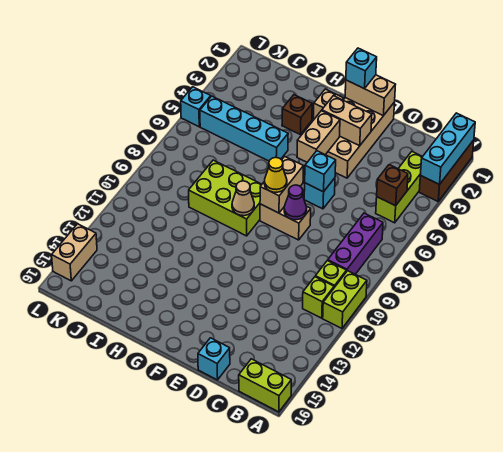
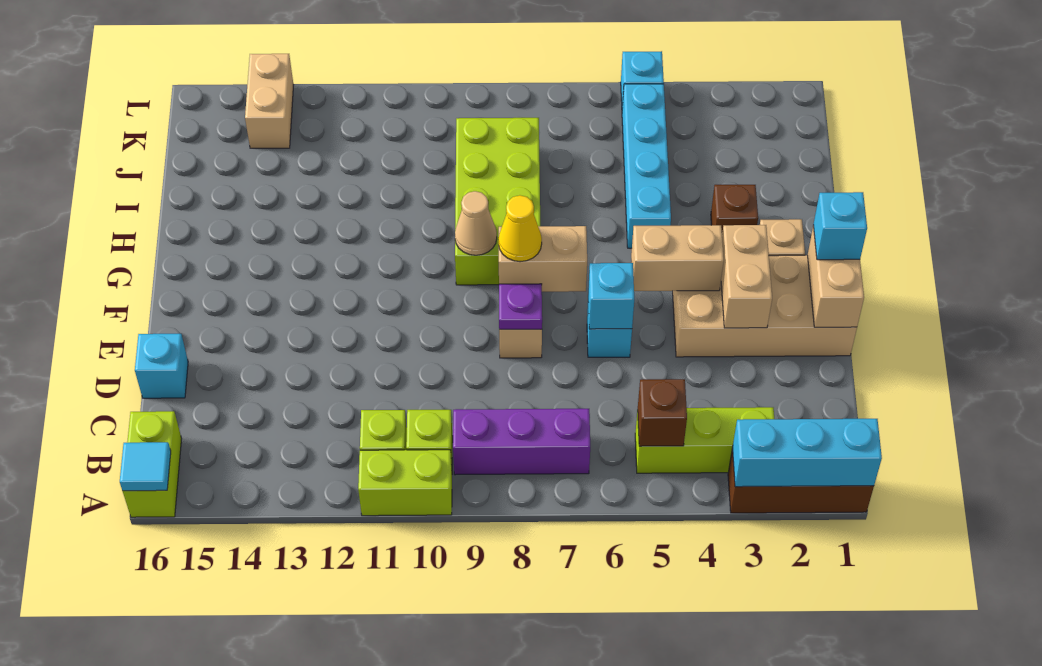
none -> cyan 1x1 tile [120,442,171,491]
purple 1x1 cone [284,185,307,220] -> purple 1x1 plate [499,284,542,329]
lime 2x3 brick [189,160,262,236] -> lime 2x4 brick [455,118,540,285]
tan 1x2 brick [52,224,97,281] -> tan 1x2 brick turned to [245,54,293,148]

